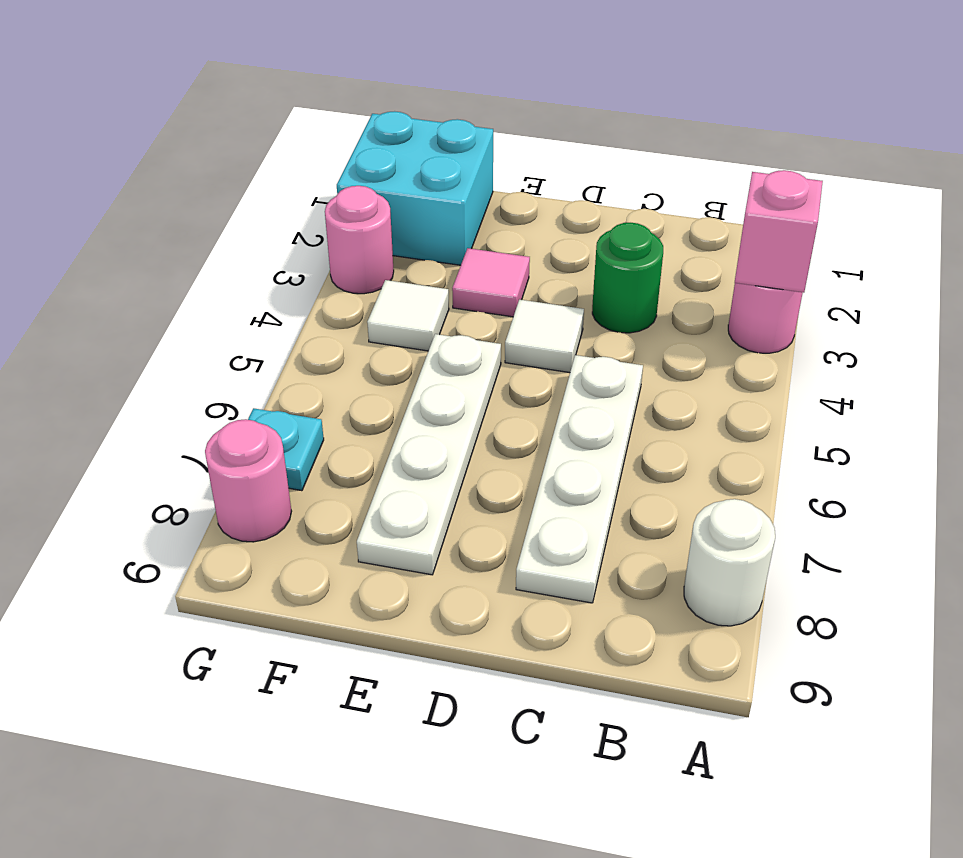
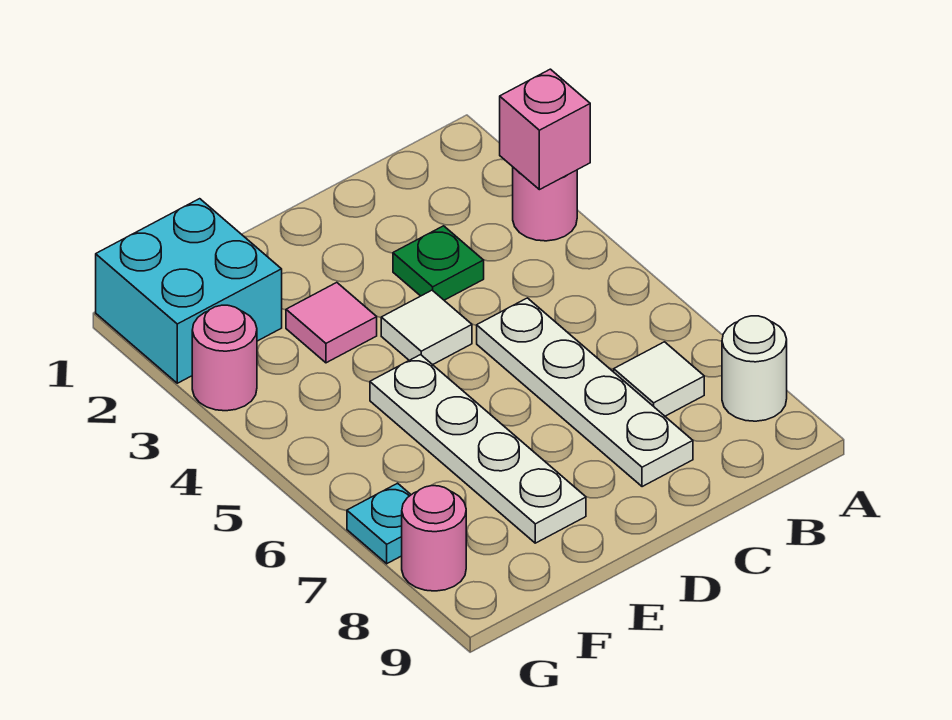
green 1x1 round brick [592,223,663,333] -> green 1x1 plate [393,226,484,300]
white 1x1 tile [367,280,449,351] -> white 1x1 tile moved to [614,342,704,416]

